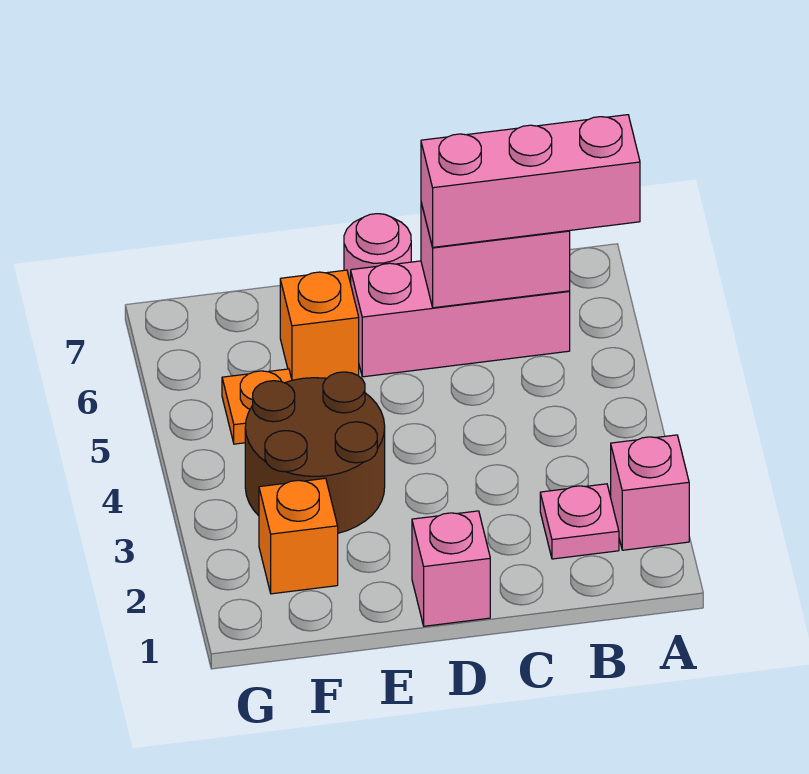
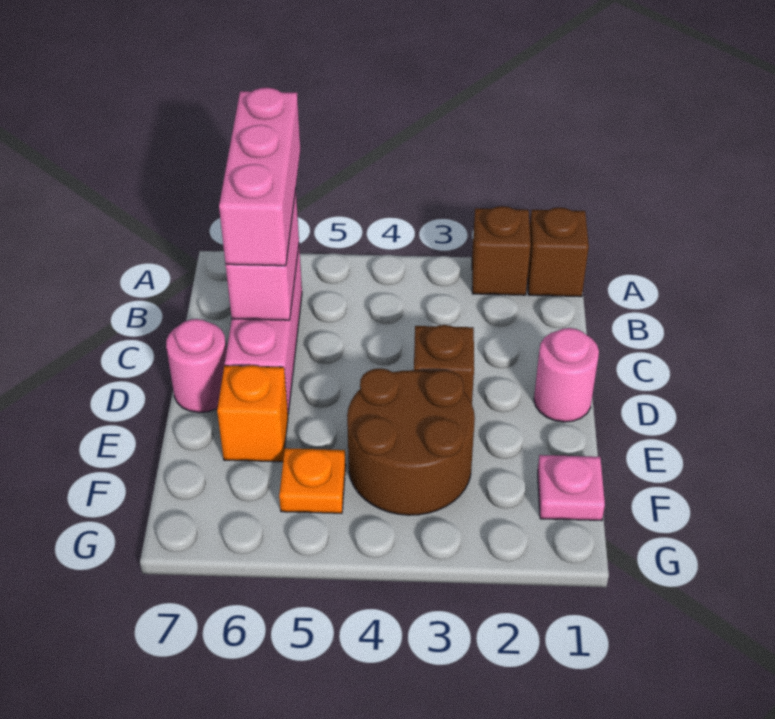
none -> brown 1x1 brick [528,207,589,297]
pink 1x1 brick [611,435,689,550] -> brown 1x1 brick [472,206,531,295]
pink 1x1 plate [540,484,619,559] -> pink 1x1 plate moved to [538,455,605,521]
pink 1x1 brick [412,511,490,626] -> pink 1x1 round brick [534,328,599,422]
none -> brown 1x1 brick [414,325,474,404]
orange 1x1 brick [259,478,338,594] -> none

